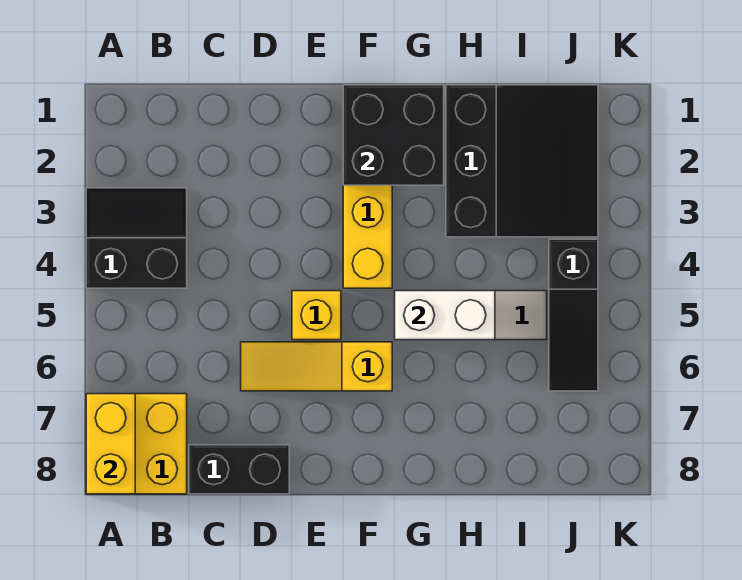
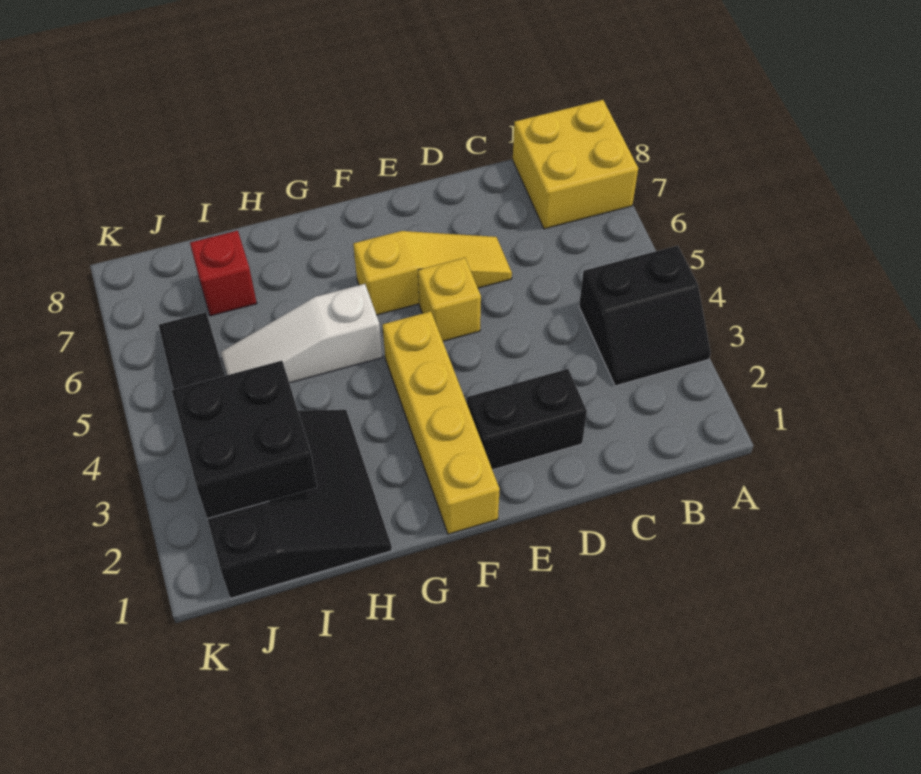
yellow 1x2 brick [86,394,135,494] -> none
black 1x2 brick [189,445,289,494] -> black 1x2 brick moved to [467,369,587,470]
black 2x2 brick [343,85,444,185] -> black 2x2 brick moved to [172,361,317,519]
white 1x2 brick [395,291,495,340] -> none
black 3x3 slope [446,85,598,237] -> black 3x3 slope turned to [207,410,392,598]
none -> red 1x1 brick [190,231,257,316]

